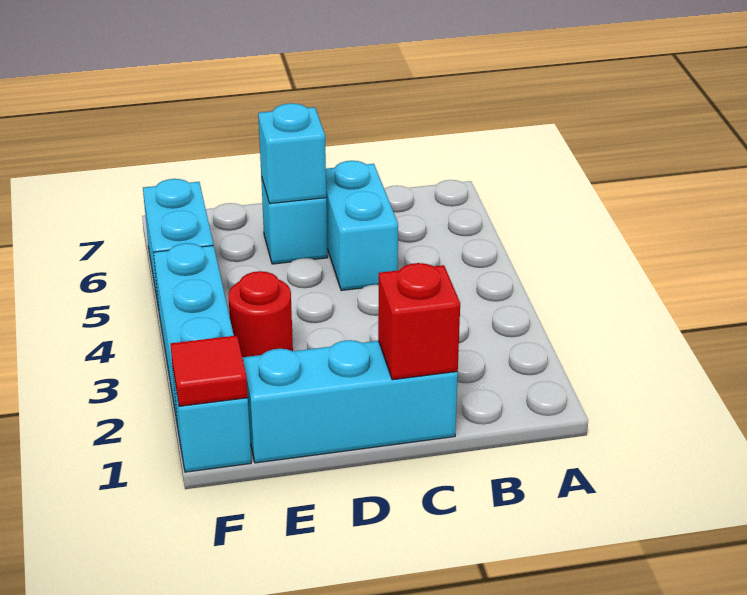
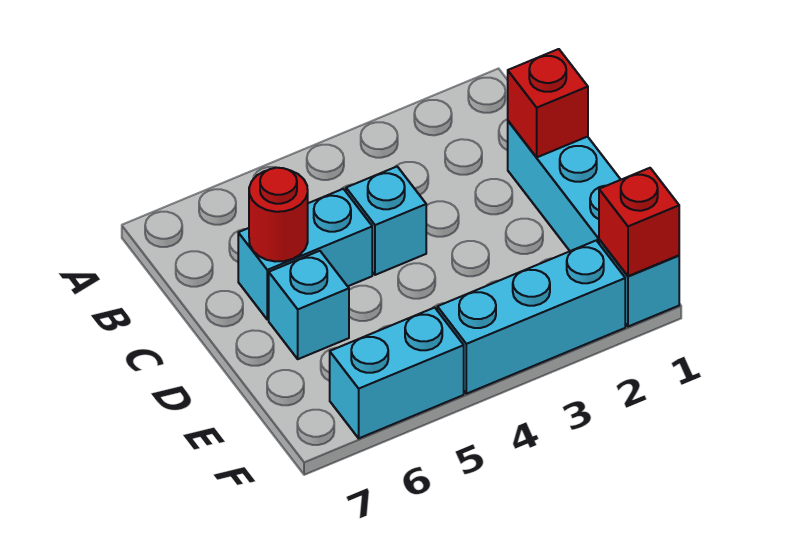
cyan 1x1 brick [258,103,326,204] -> cyan 1x1 brick moved to [346,167,426,275]
red 1x1 round brick [229,271,293,357] -> red 1x1 round brick moved to [249,168,308,262]
red 1x1 tile [170,335,248,406] -> red 1x1 brick [599,168,679,276]

